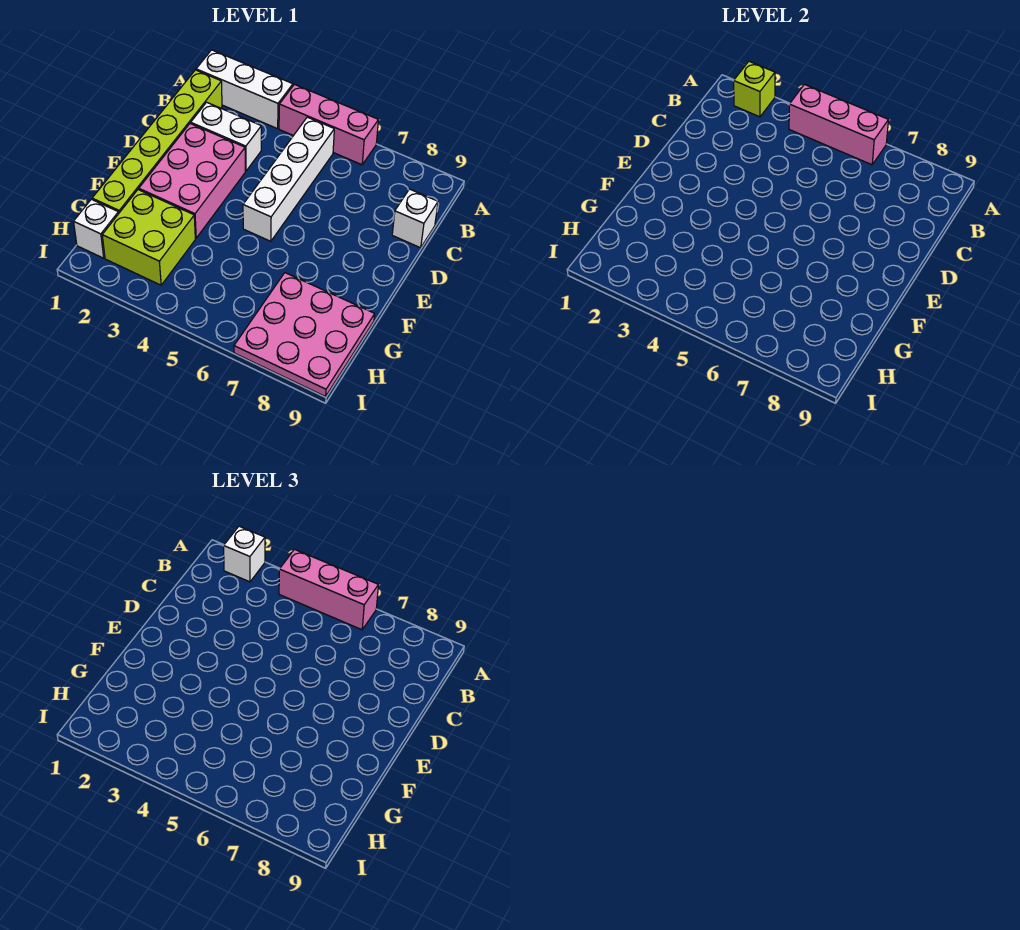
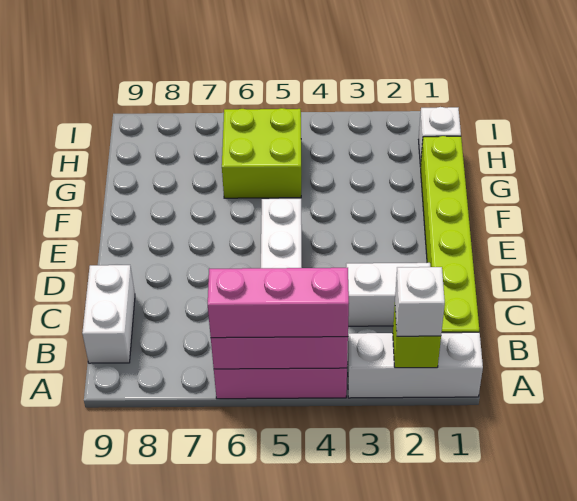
white 1x1 brick [392,189,438,248] -> white 1x2 brick [82,265,135,363]
pink 2x3 brick [139,123,245,238] -> none
lime 2x2 brick [102,190,195,285] -> lime 2x2 brick moved to [222,108,301,198]
pink 3x3 plate [234,273,375,397] -> none

